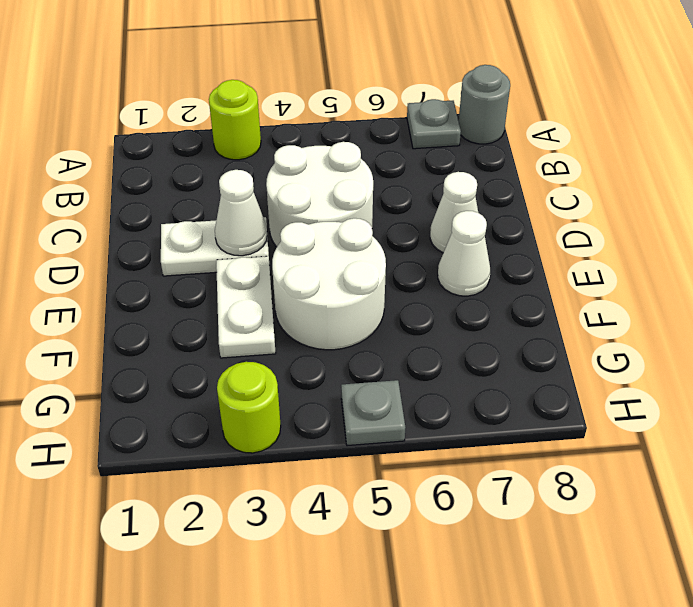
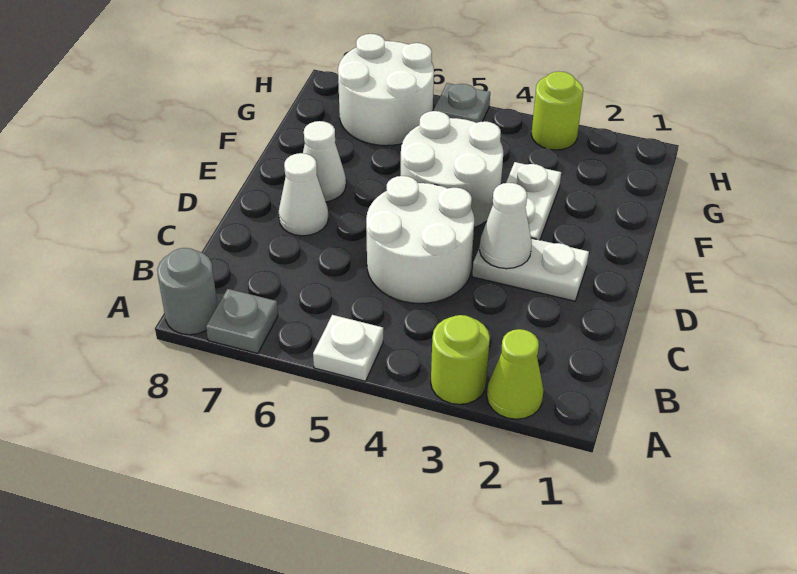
none -> lime 1x1 cone [487,329,544,419]
none -> white 1x1 plate [313,315,383,381]
none -> white 2x2 round brick [338,34,434,146]

